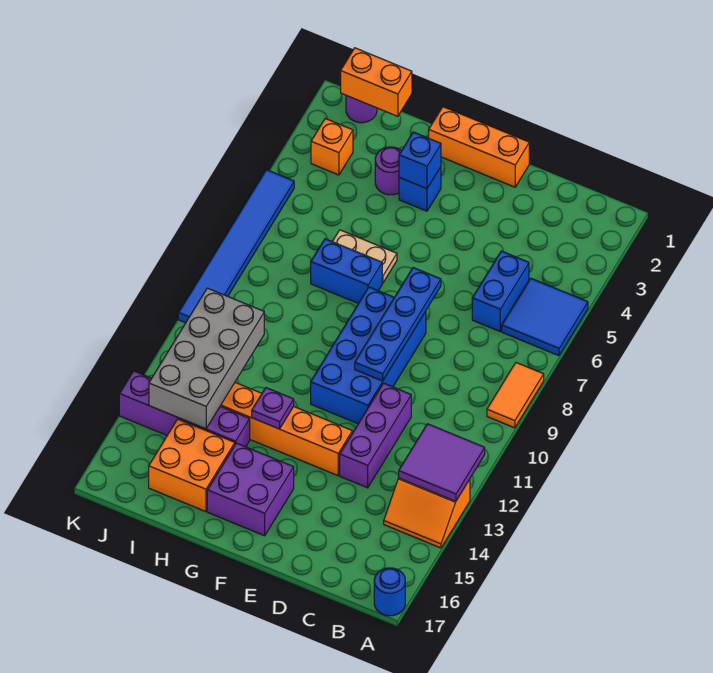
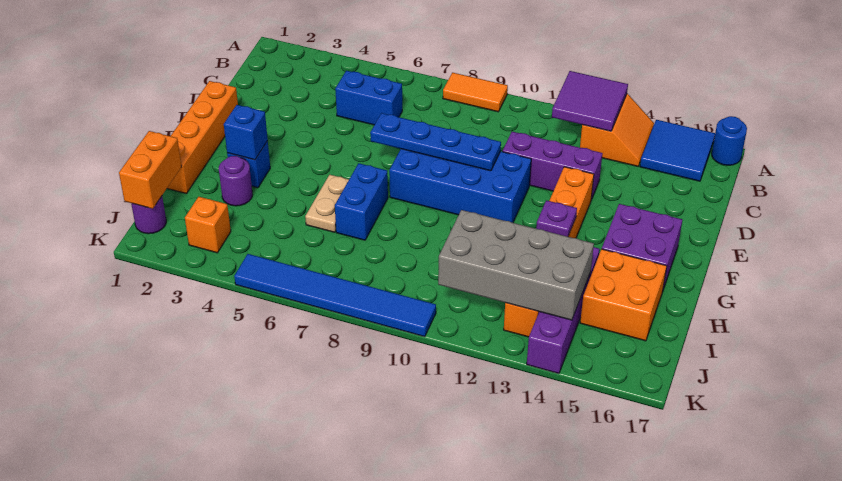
blue 2x2 tile [502,278,588,356] -> blue 2x2 tile moved to [640,120,715,181]
orange 1x3 brick [429,107,529,187] -> orange 1x4 brick [167,81,238,194]

